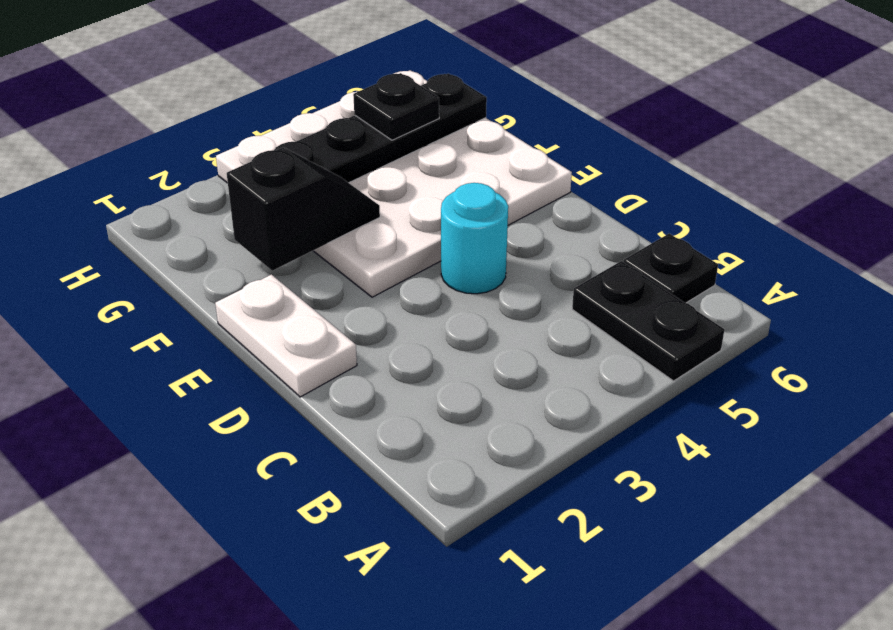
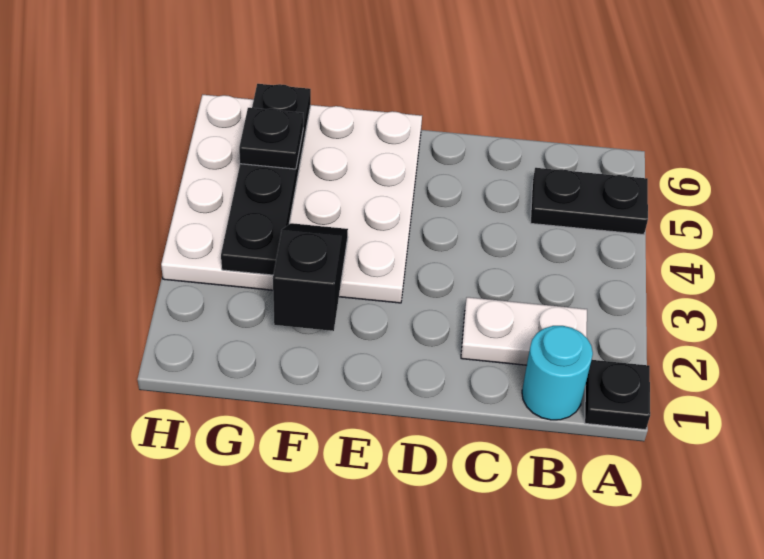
black 1x1 plate [624,234,718,303] -> black 1x1 plate moved to [585,360,650,430]
white 1x2 plate [215,274,357,397] -> white 1x2 plate moved to [461,297,587,365]
cyan 1x1 round brick [441,183,508,294] -> cyan 1x1 round brick moved to [522,326,593,420]

